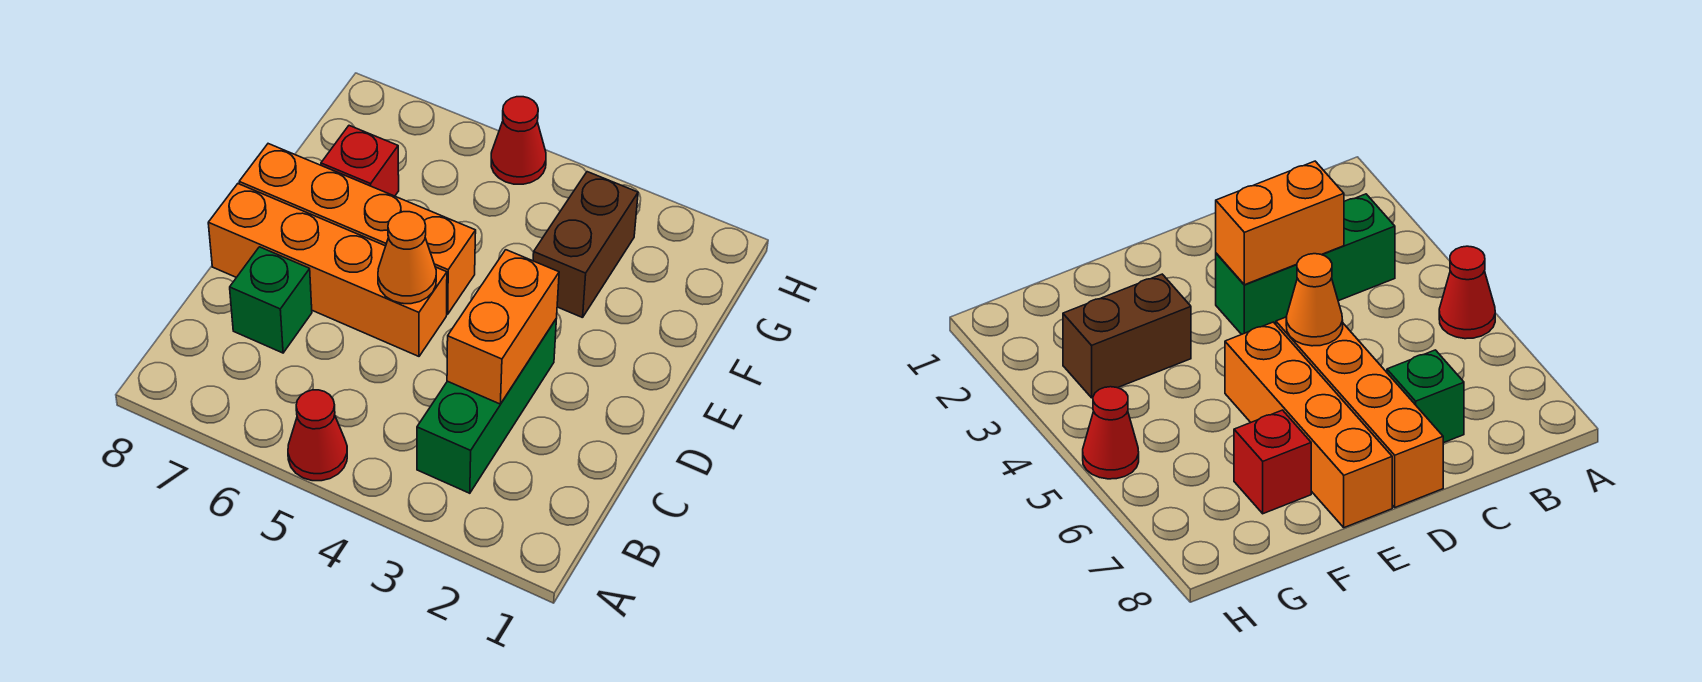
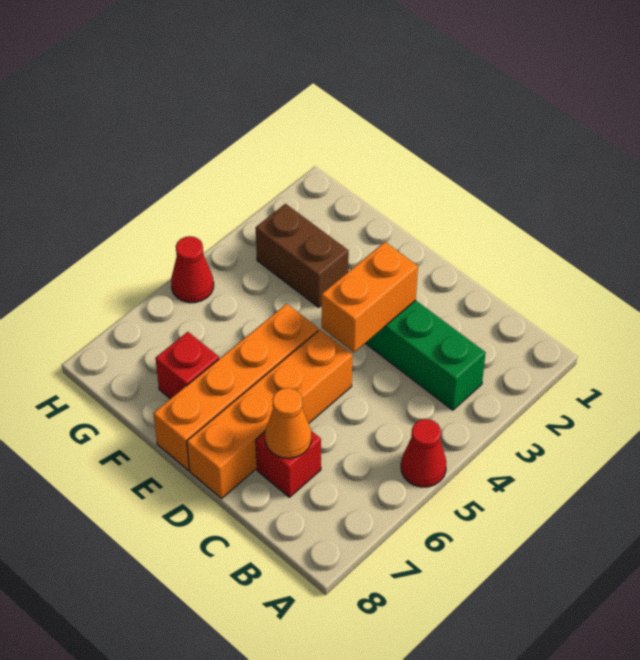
orange 1x2 brick [447,250,559,404] -> orange 1x2 brick turned to [322,242,418,352]
green 1x1 brick [230,247,312,353] -> red 1x1 brick [256,431,321,497]
orange 1x1 cone [378,212,436,304] -> orange 1x1 cone moved to [265,388,311,458]

